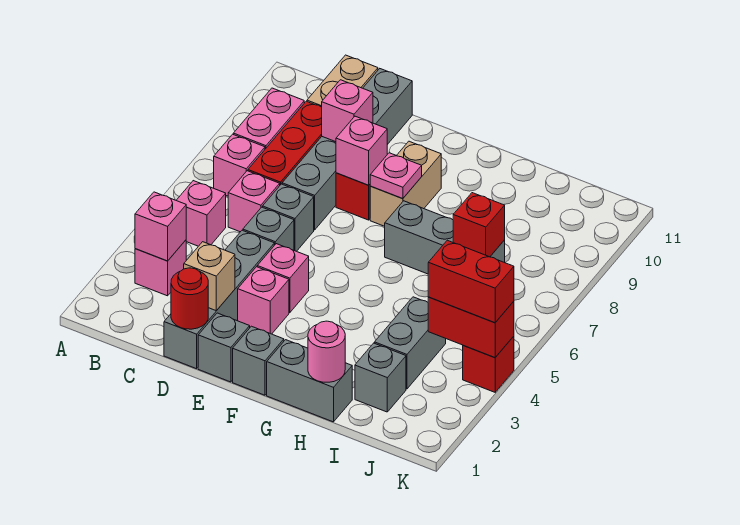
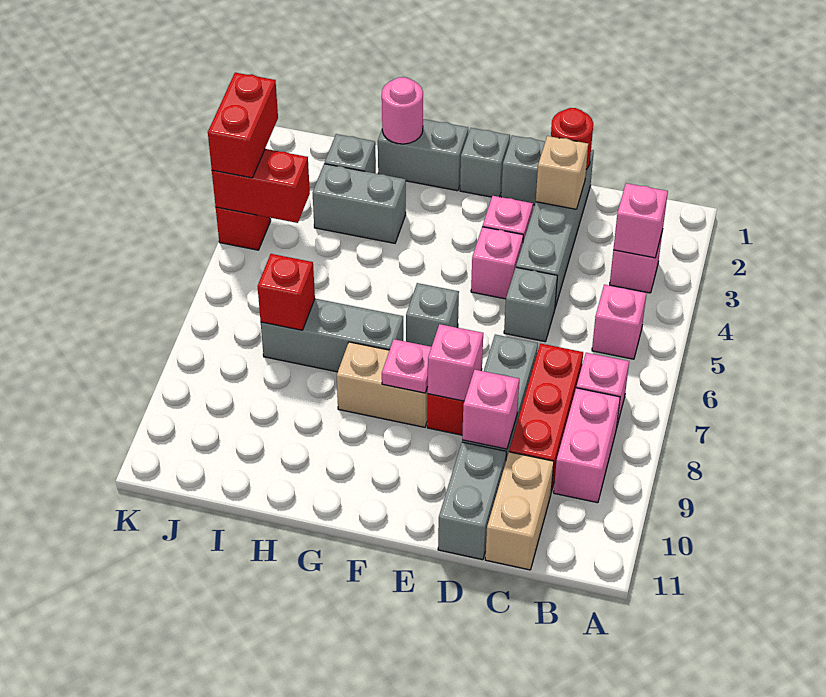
pink 1x1 brick [228,171,280,232] -> none
grey 1x1 brick [263,184,314,251] -> grey 1x1 brick moved to [406,283,459,347]
tan 1x2 brick [370,141,441,226] -> tan 1x2 brick turned to [337,342,428,427]
grey 1x2 brick [375,297,446,389] -> grey 1x2 brick turned to [313,164,406,243]
red 1x2 brick [428,240,514,323] -> red 1x2 brick turned to [208,73,278,178]

